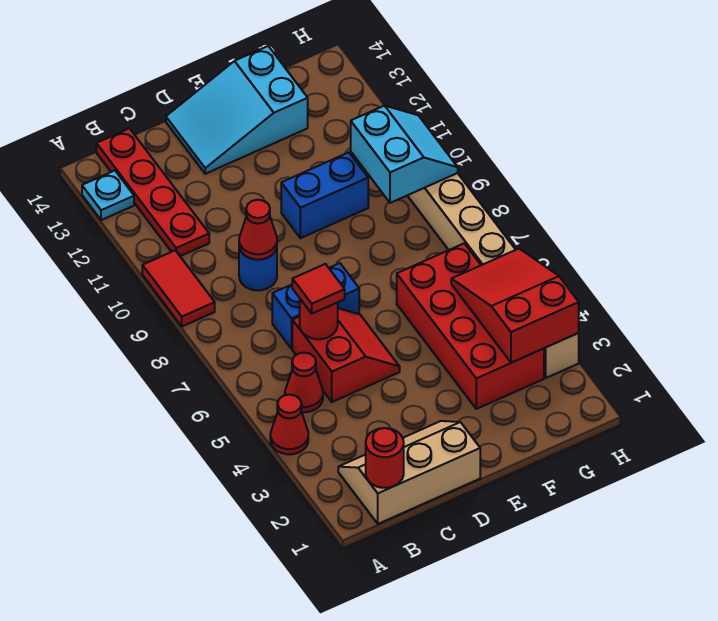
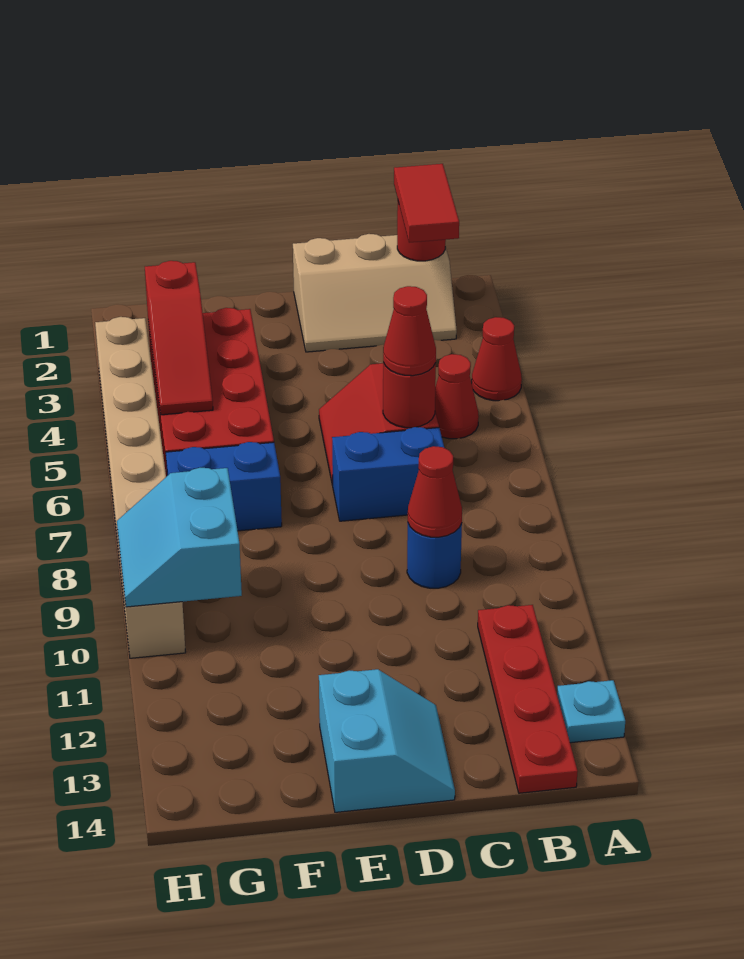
red 1x2 tile [142,250,215,326] -> red 1x2 tile moved to [394,164,459,243]
red 1x1 tile [292,264,345,313] -> red 1x1 cone [383,286,436,376]
cyan 2x3 slope [166,46,308,174] -> cyan 2x2 slope [319,669,455,812]
blue 1x2 brick [281,152,368,238] -> blue 1x2 brick moved to [166,442,282,531]
red 2x3 slope [451,249,579,363] -> red 1x3 slope [145,261,213,415]

